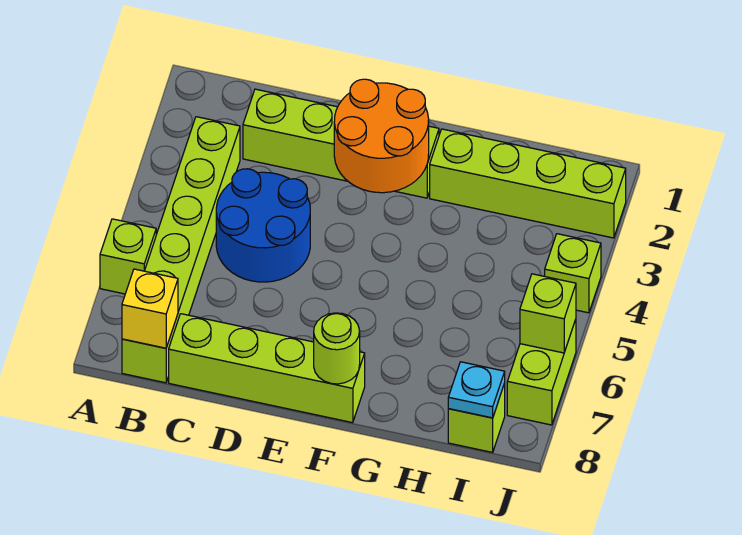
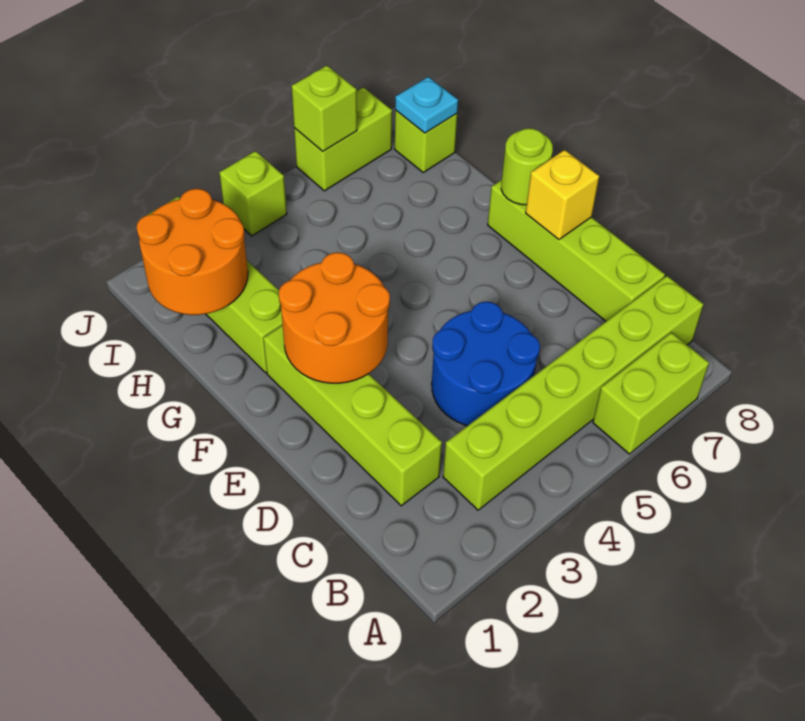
lime 1x1 brick [100,219,156,294] -> lime 1x2 brick [593,332,709,454]
yellow 1x1 brick [122,269,178,348] -> yellow 1x1 brick moved to [526,150,599,239]
none -> orange 2x2 round brick [137,189,248,315]

